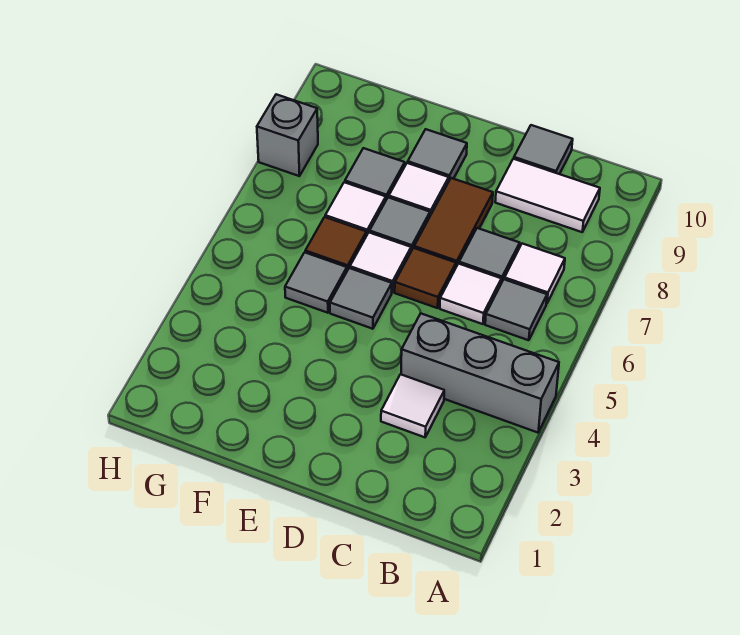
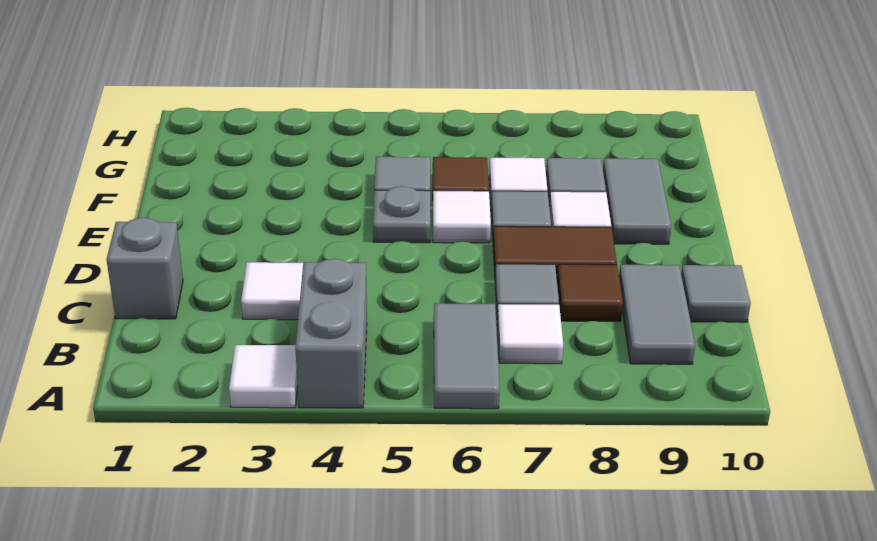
grey 1x3 brick [401,313,559,433] -> grey 1x2 brick [295,259,367,408]
grey 1x1 tile [485,279,547,340] -> grey 1x2 tile [434,303,500,409]
white 1x2 tile [495,159,600,232] -> grey 1x2 tile [619,265,695,364]
white 1x1 tile [440,264,501,324] -> white 1x1 tile moved to [229,345,297,408]
brown 1x1 tile [395,248,456,308] -> brown 1x1 tile moved to [557,264,623,321]
grey 1x1 tile [330,268,392,329] -> grey 1x1 plate [373,186,431,243]
grey 1x1 tile [408,129,467,180] -> grey 1x2 tile [603,158,671,244]
grey 1x1 brick [257,94,318,176] -> grey 1x1 brick moved to [106,218,183,319]

